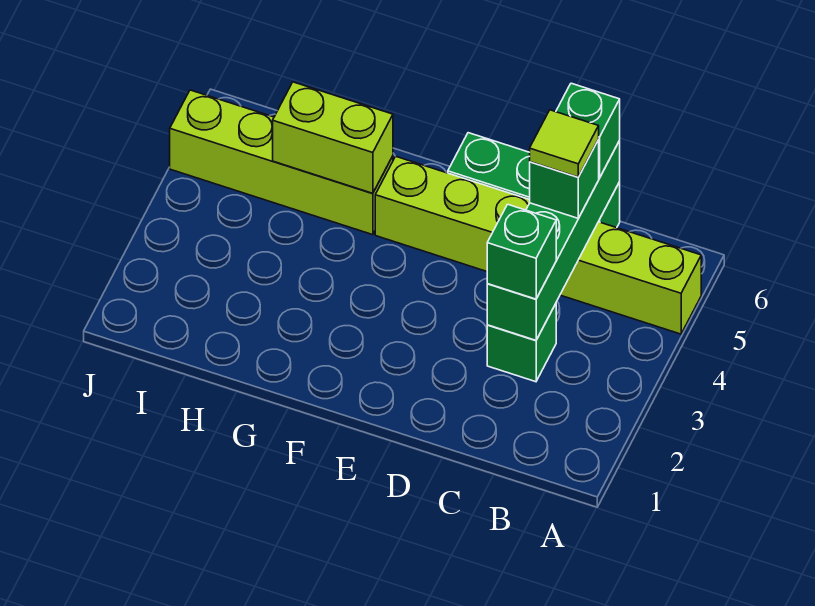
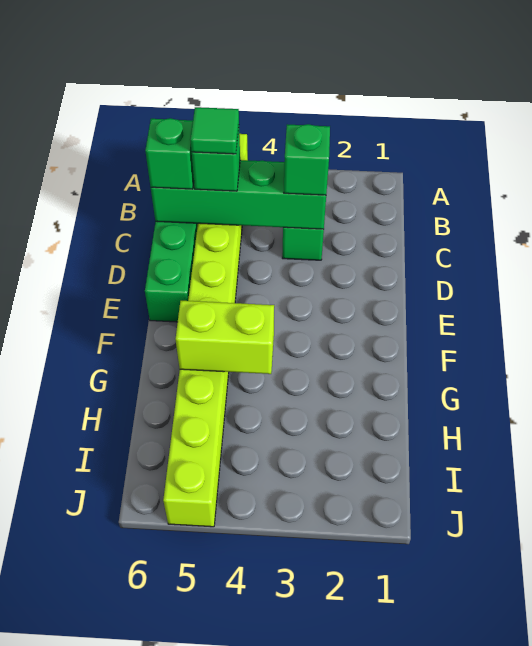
lime 1x1 tile [530,110,599,177] -> green 1x1 tile [190,107,239,154]
lime 1x2 brick [273,82,393,193] -> lime 1x2 brick turned to [175,301,274,374]

